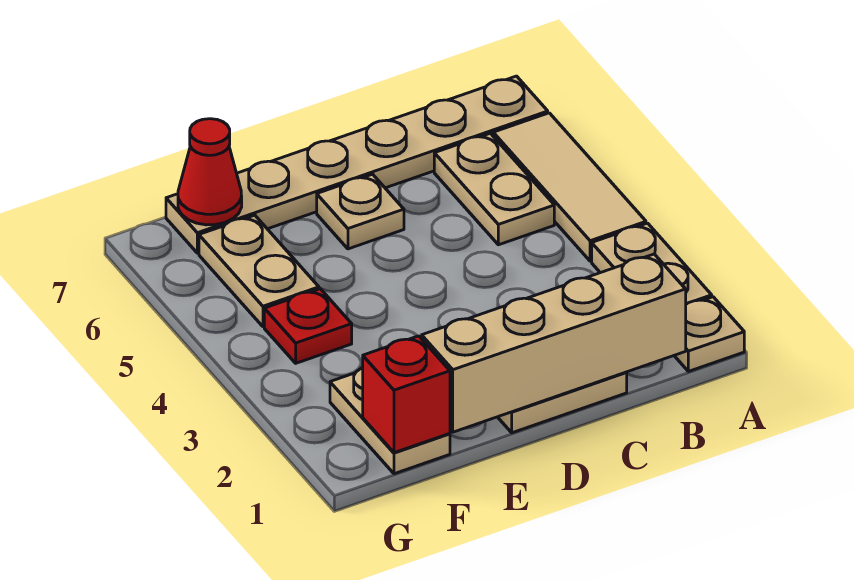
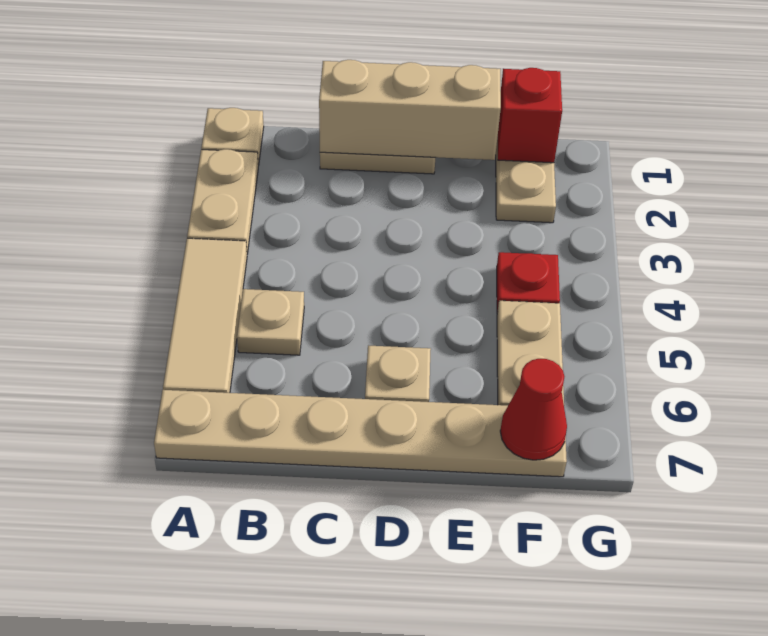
tan 1x4 brick [422,254,686,432] -> tan 1x3 brick [319,60,501,160]
tan 1x2 plate [434,133,554,245] -> tan 1x1 plate [237,289,304,355]

